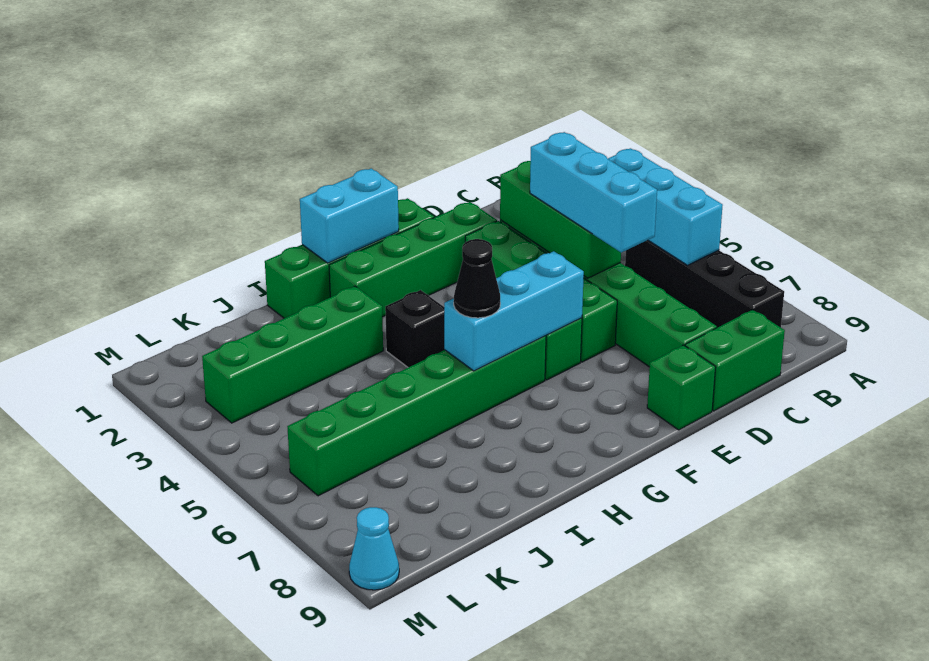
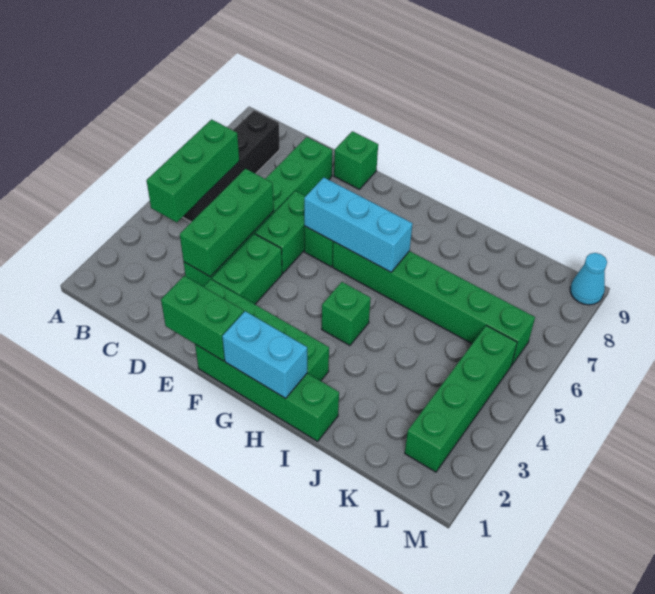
cyan 1x3 brick [608,148,723,265] -> green 1x3 brick [146,120,239,222]
green 1x2 brick [685,310,785,411] -> green 1x2 brick moved to [161,276,244,361]
cyan 1x3 brick [530,132,657,252] -> none
black 1x1 brick [385,290,445,367] -> green 1x1 brick [322,282,371,346]
black 1x1 cone [454,239,500,318] -> none
green 1x4 brick [202,286,383,423] -> green 1x4 brick turned to [405,326,517,472]

